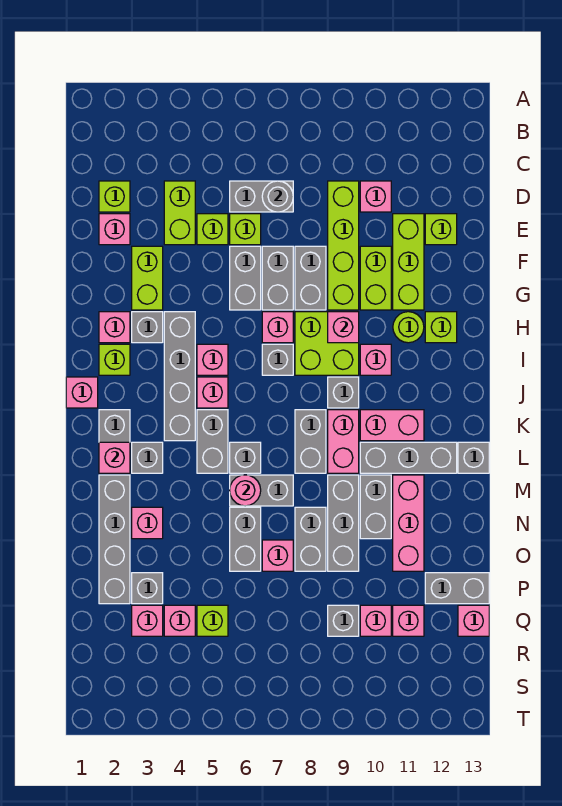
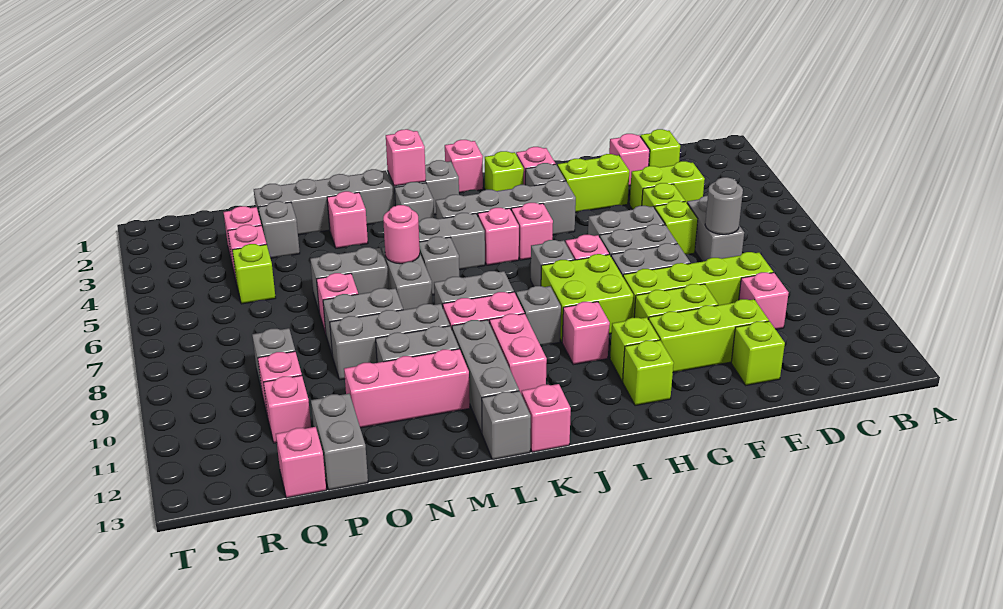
pink 1x1 brick [328,312,359,343] -> pink 1x1 brick moved to [522,384,571,452]
lime 1x1 round brick [393,312,424,343] -> lime 1x1 brick [610,317,660,381]

